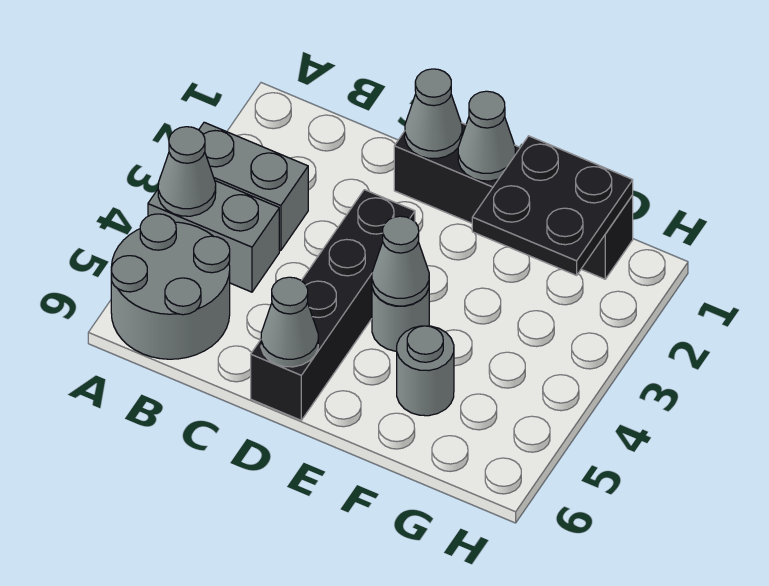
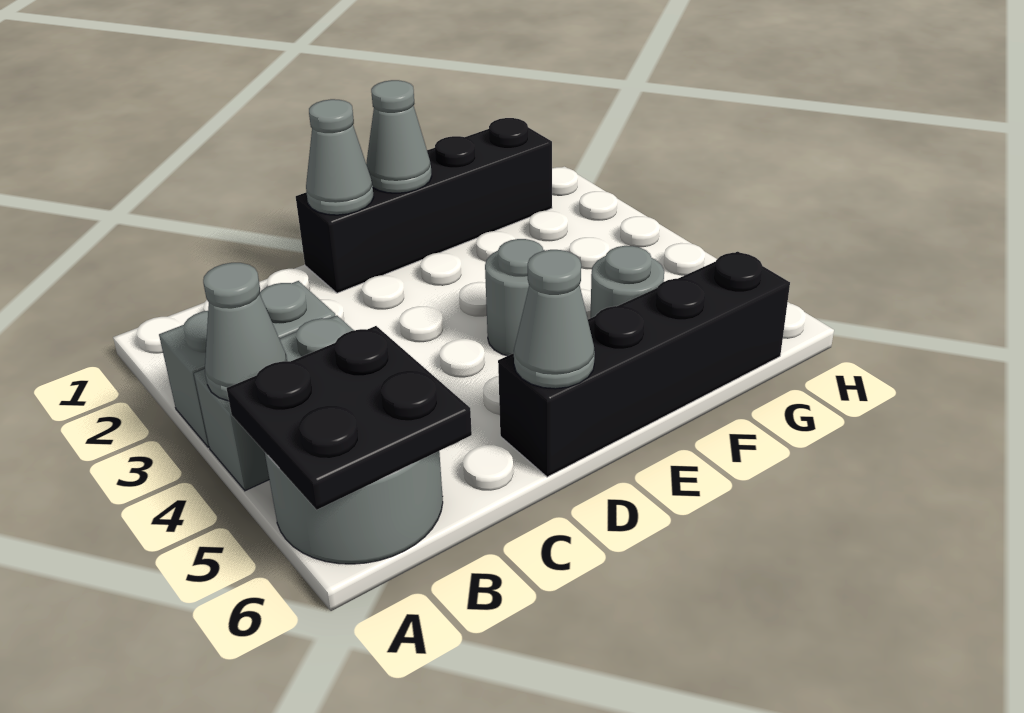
black 1x4 brick [251,190,415,420] -> black 1x4 brick turned to [498,252,790,477]
grey 1x1 cone [372,216,429,306] -> none
black 2x2 plate [472,136,633,275] -> black 2x2 plate moved to [227,326,472,510]

